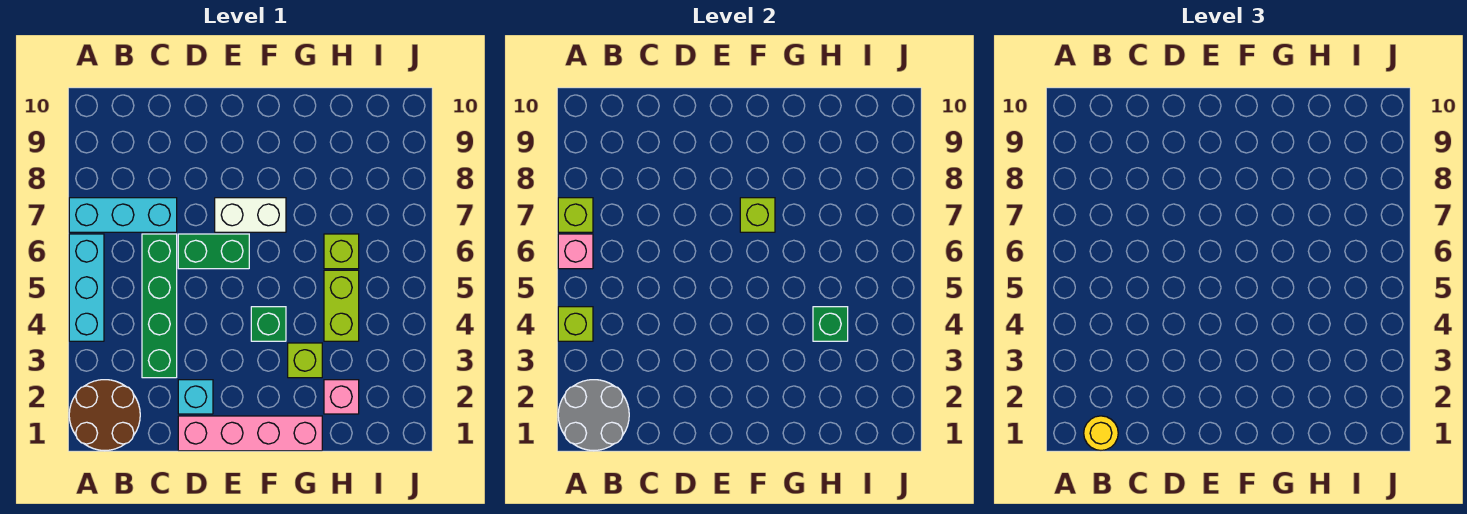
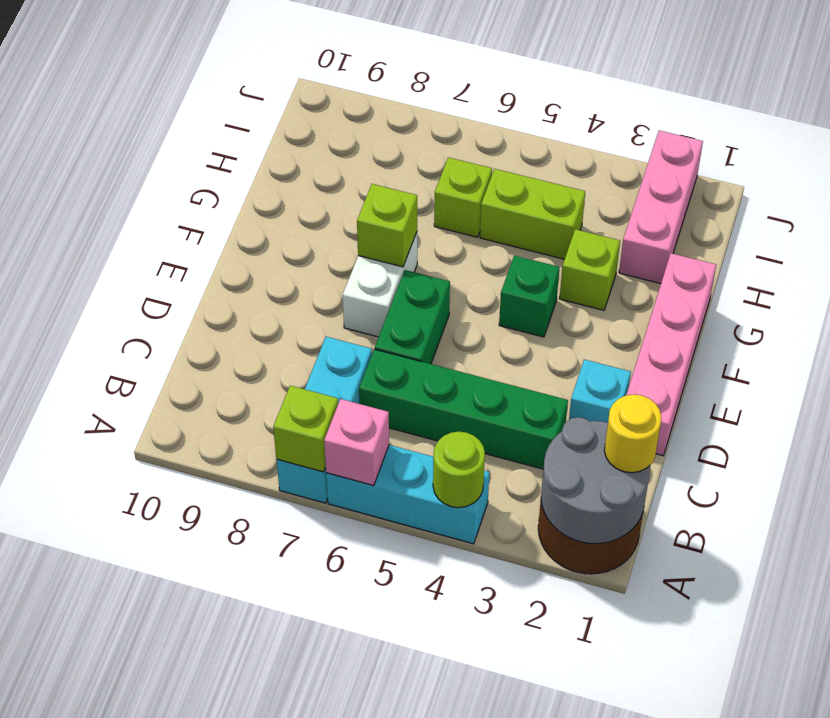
lime 1x1 brick [558,307,593,341] -> lime 1x1 round brick [433,432,485,508]
pink 1x1 brick [324,380,359,414] -> pink 1x3 brick [619,131,703,284]
green 1x1 brick [813,307,848,341] -> none

